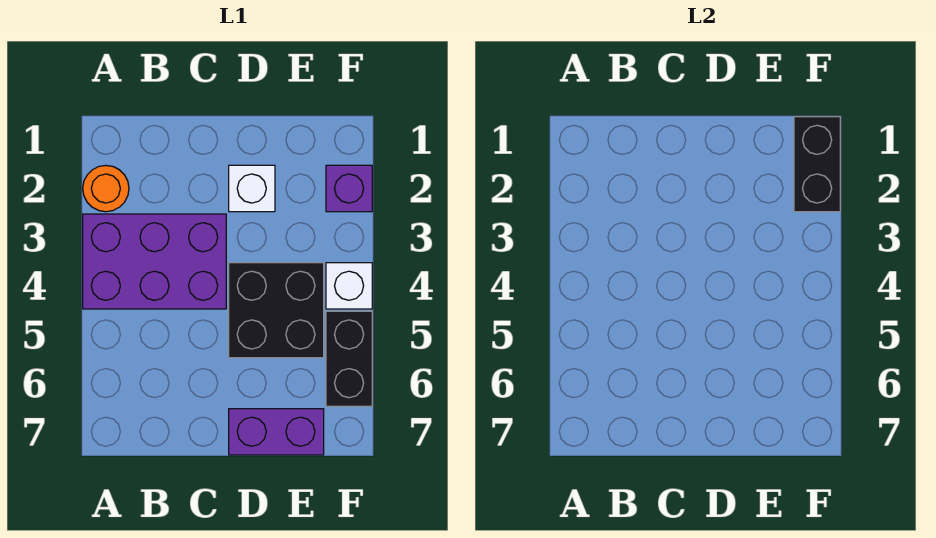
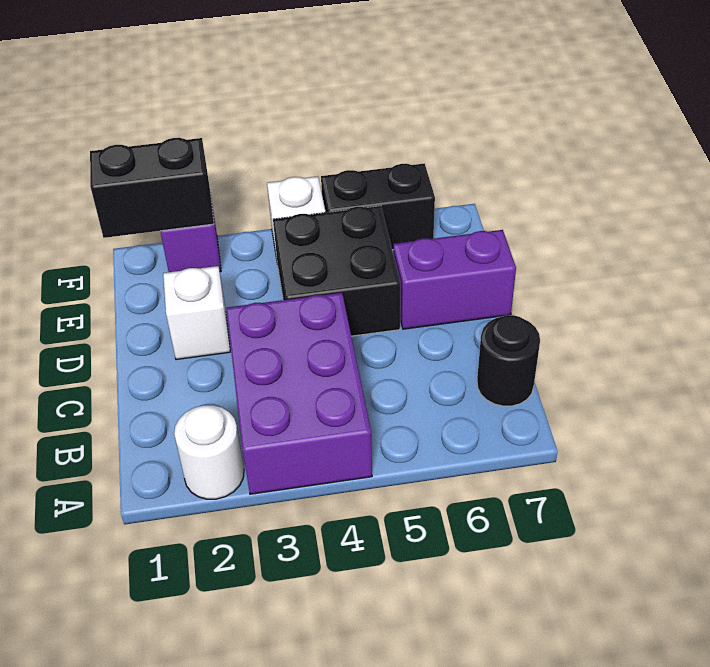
orange 1x1 round brick [83,165,129,212] -> white 1x1 round brick [174,405,244,499]
none -> black 1x1 round brick [477,315,540,406]
purple 1x2 brick [229,409,324,455] -> purple 1x2 brick turned to [393,230,516,329]

